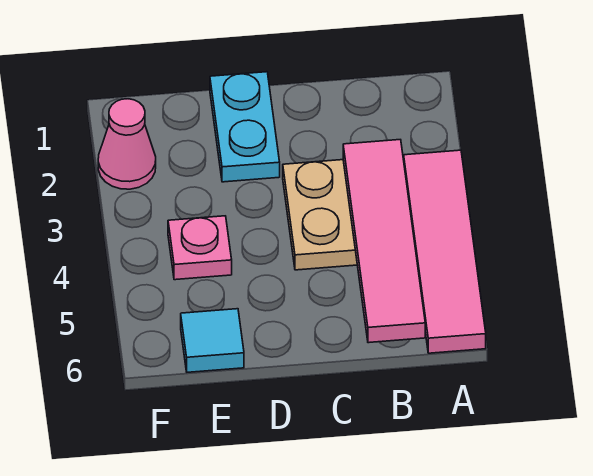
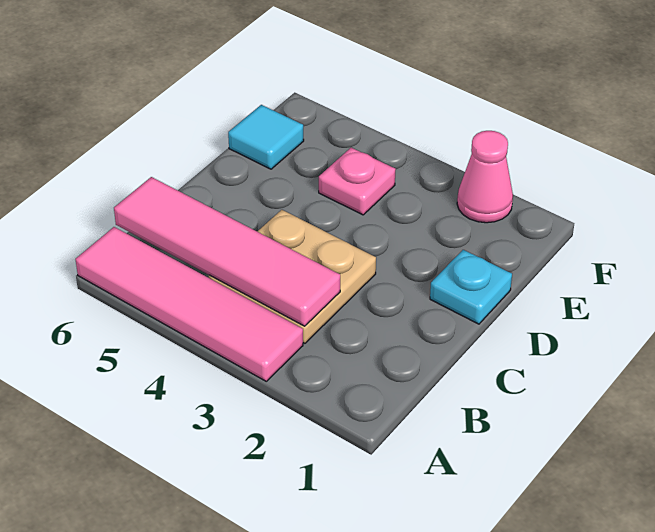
cyan 1x2 plate [210,72,280,182] -> cyan 1x1 plate [430,250,512,324]

